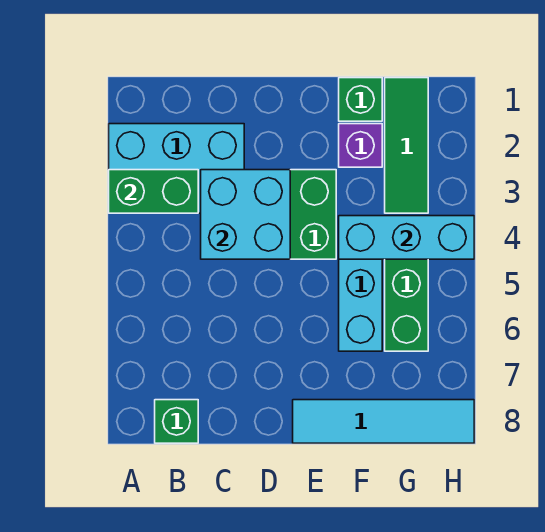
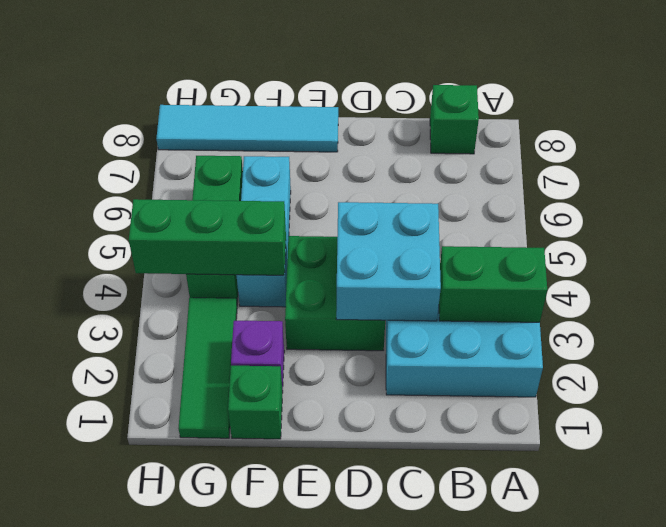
cyan 1x3 brick [339,216,474,259] -> green 1x3 brick [129,199,286,275]

